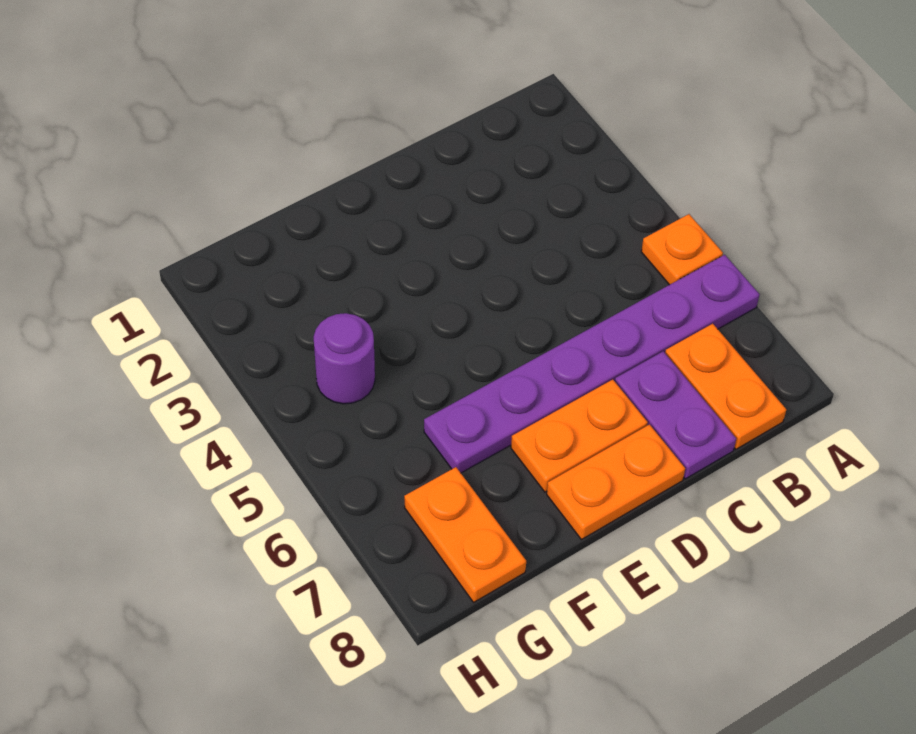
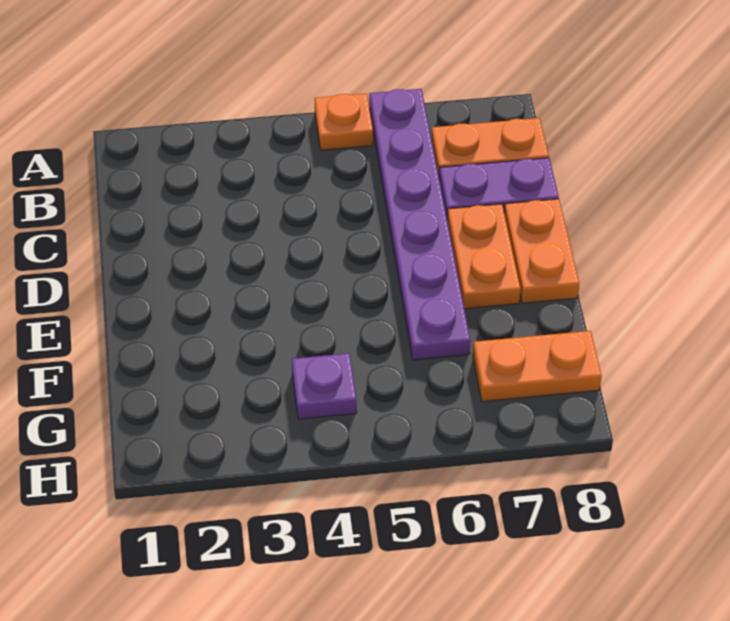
purple 1x1 round brick [314,313,375,404] -> purple 1x1 plate [292,353,357,419]

